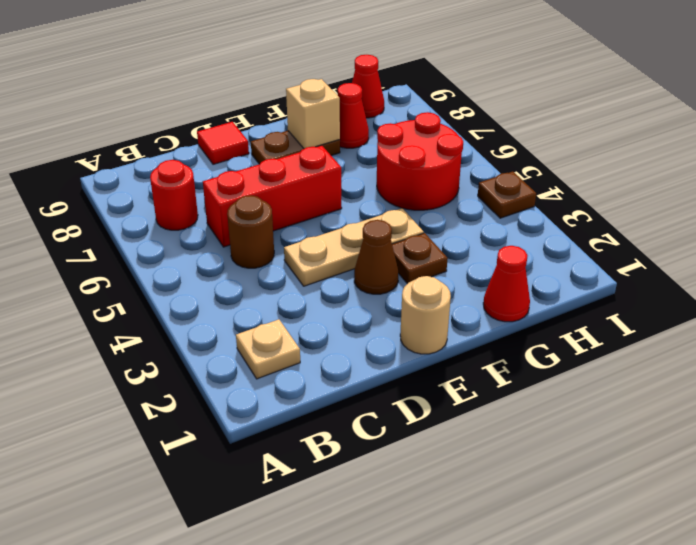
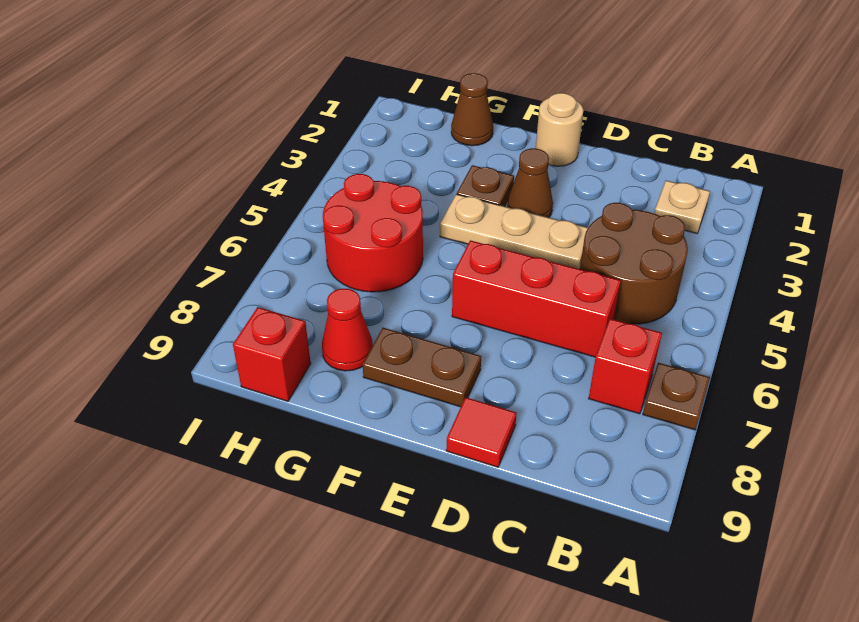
red 1x1 round brick [150,160,198,230] -> red 1x1 brick [589,319,662,414]
brown 1x1 round brick [227,195,274,268] -> brown 2x2 round brick [580,203,688,324]
tan 1x1 brick [286,79,340,149] -> none
red 1x1 cone [483,246,530,322] -> brown 1x1 cone [451,73,493,146]
red 1x1 cone [352,55,384,118] -> red 1x1 brick [233,307,311,401]
brown 1x1 plate [478,172,536,218] -> brown 1x1 plate moved to [643,363,710,430]

